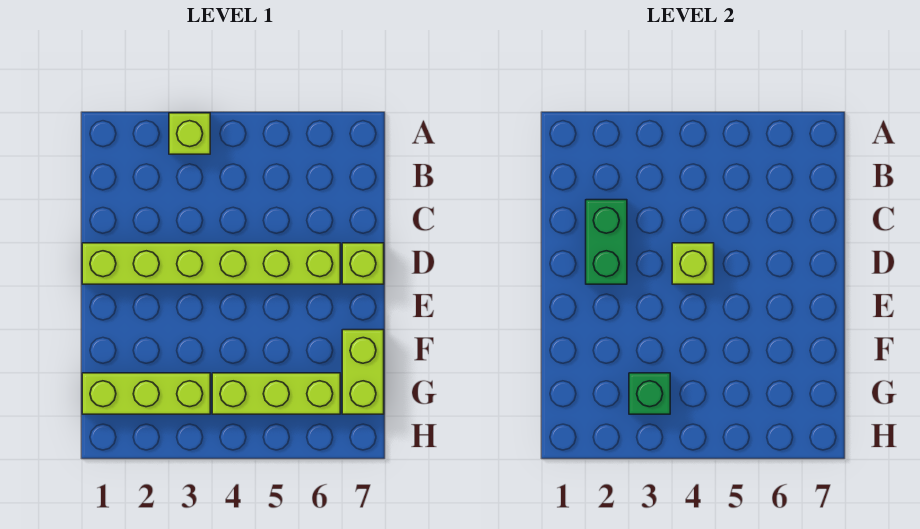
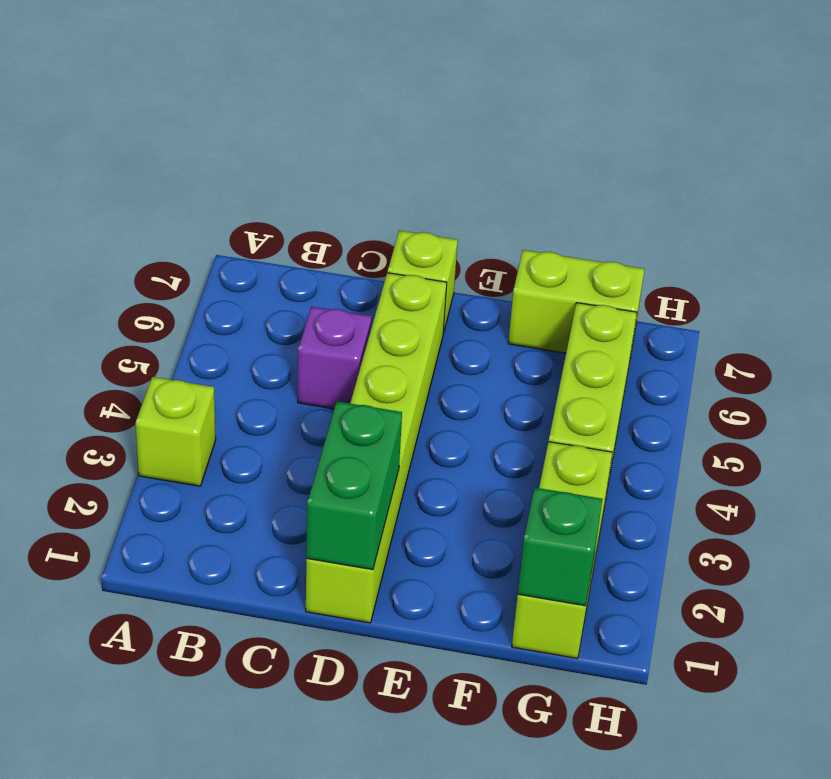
green 1x2 brick [586,200,627,284] -> green 1x2 brick turned to [306,401,402,570]
none -> purple 1x1 brick [297,306,372,409]
lime 1x1 brick [672,243,714,284] -> none
green 1x1 brick [629,373,670,414] -> green 1x1 brick moved to [518,488,603,606]

